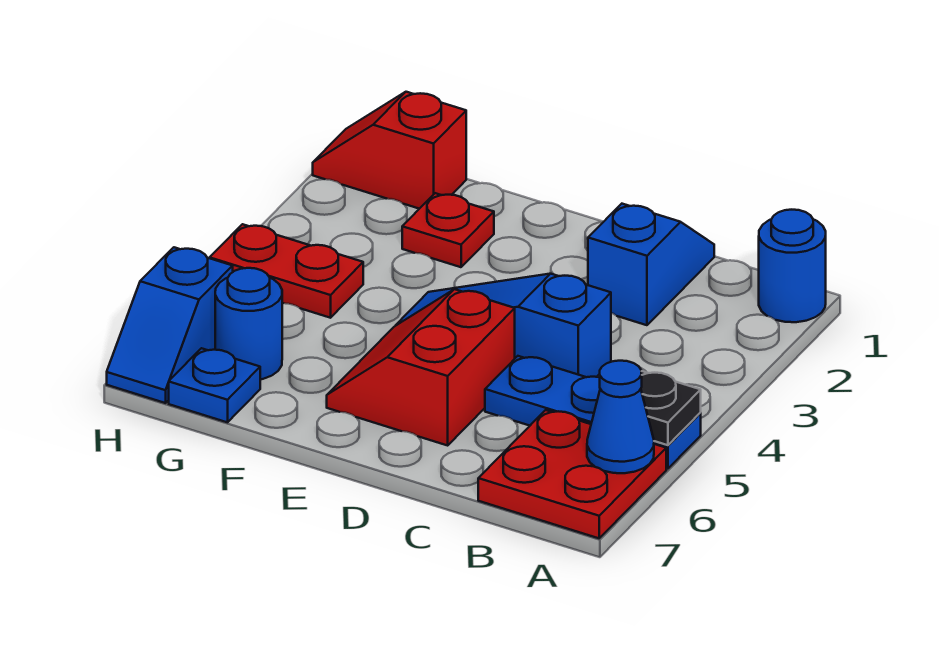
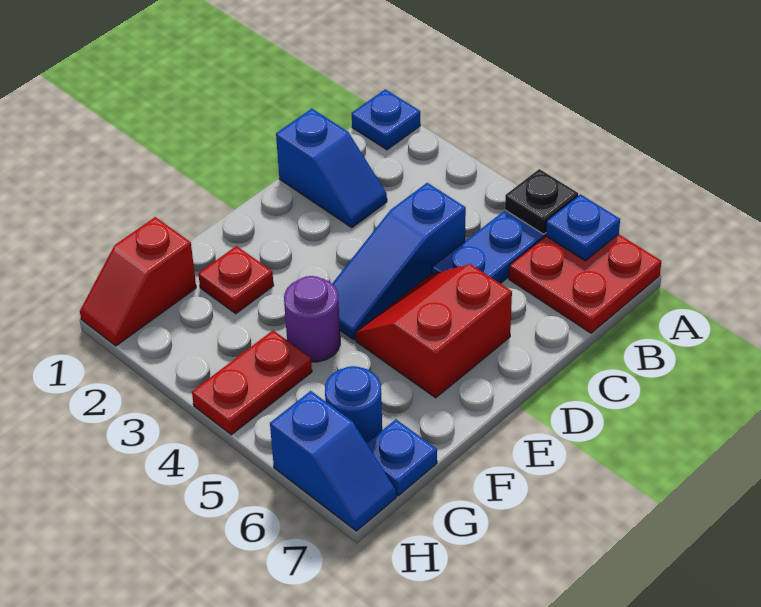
blue 1x1 round brick [759,210,826,322] -> blue 1x1 plate [352,89,420,150]
blue 1x1 cone [587,361,654,473] -> blue 1x1 plate [546,194,620,261]
blue 1x2 slope [588,204,714,325] -> blue 1x2 slope turned to [276,109,387,228]
red 2x2 slope [327,289,515,445] -> red 2x2 slope turned to [355,264,512,398]
none -> purple 1x1 round brick [284,276,340,362]

